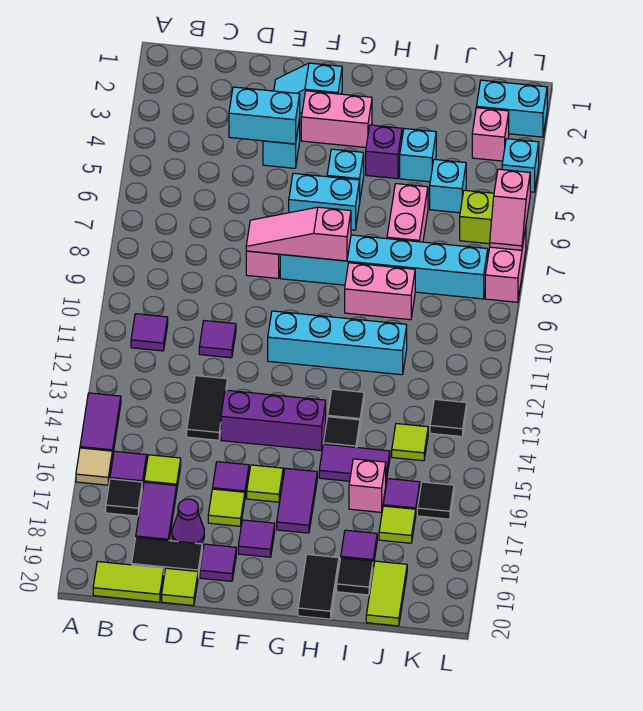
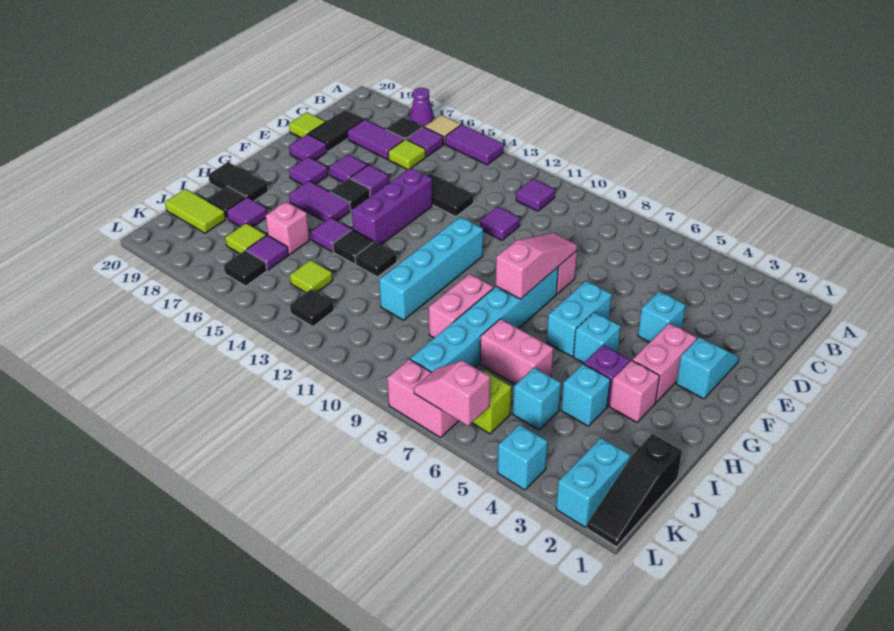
lime 1x2 tile [93,562,164,602] -> none
cyan 1x2 brick [229,87,300,144] -> none
purple 1x1 cone [172,499,204,544] -> purple 1x1 cone moved to [409,88,435,127]
lime 1x1 tile [208,489,245,526] -> purple 1x1 tile [329,154,367,182]
lime 1x1 tile [247,465,283,502] -> black 1x1 tile [330,178,370,211]
purple 1x2 tile [319,444,390,481] -> purple 1x1 tile [311,217,351,252]
none -> black 1x3 slope [587,434,682,547]
pink 1x1 brick [472,108,509,161] -> pink 1x1 brick moved to [610,360,659,422]

